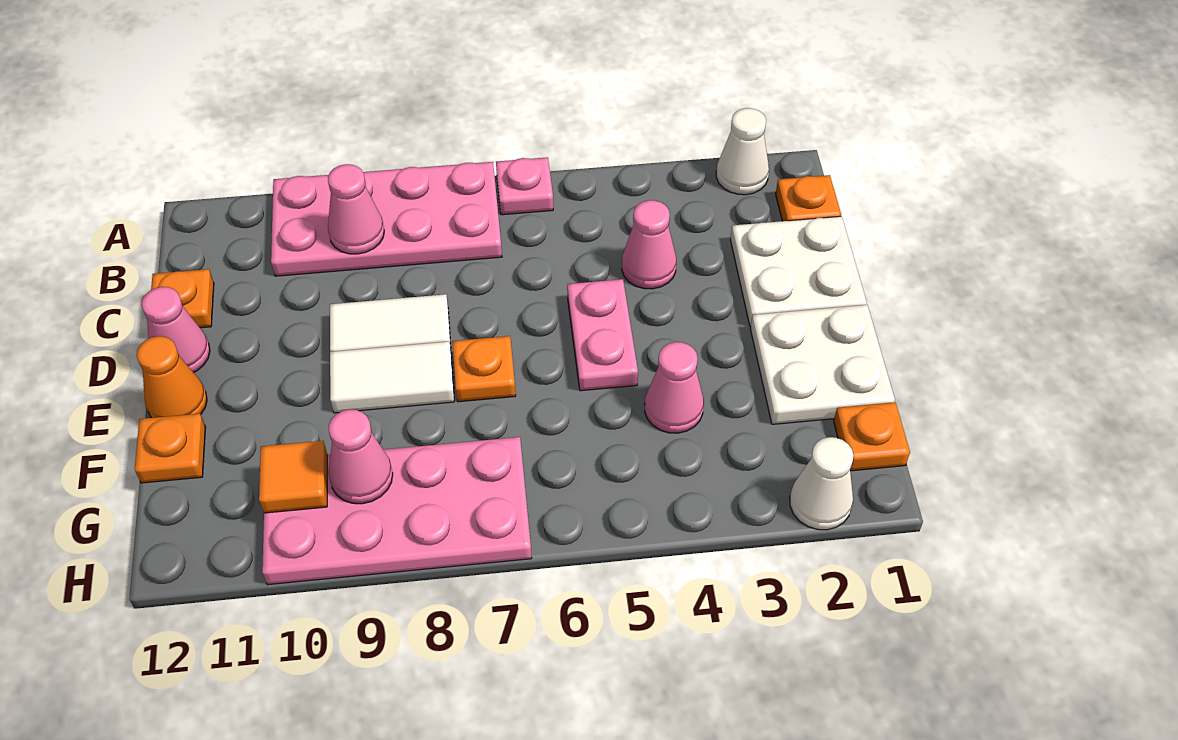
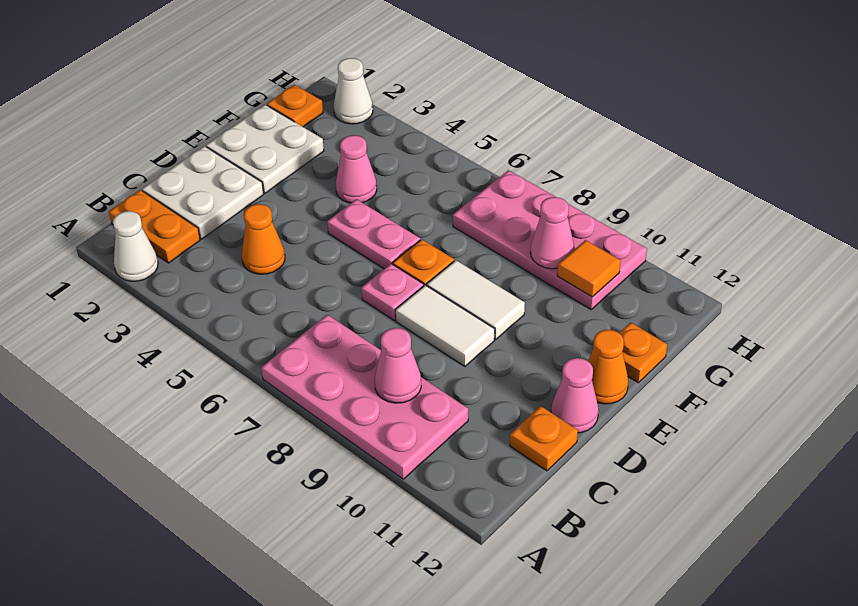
pink 1x1 plate [496,157,553,215] -> pink 1x1 plate moved to [361,264,424,320]
orange 1x1 plate [776,175,841,221] -> orange 1x2 plate [109,190,200,263]
pink 1x1 cone [622,200,676,289] -> orange 1x1 cone [242,204,285,274]
pink 1x2 plate [567,279,638,391] -> pink 1x2 plate turned to [327,199,420,269]

